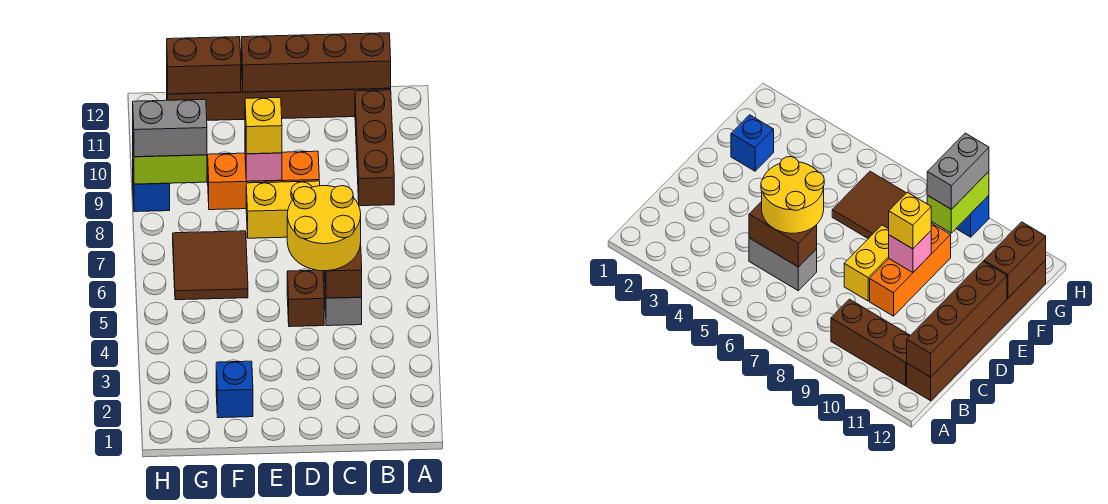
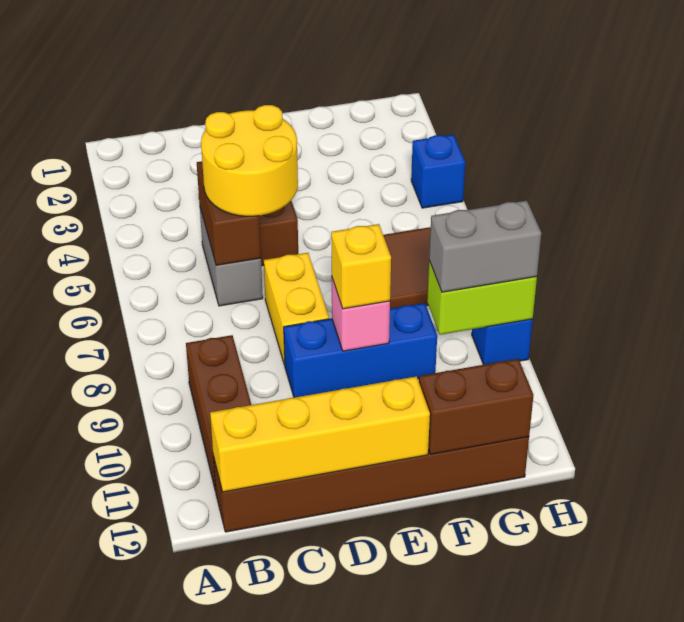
brown 1x4 brick [241,33,391,92] -> yellow 1x4 brick [210,376,430,492]
yellow 1x2 brick [246,181,320,238] -> yellow 1x2 brick turned to [264,253,329,365]
orange 1x3 brick [208,151,319,210] -> blue 1x3 brick [284,303,437,398]
blue 1x1 brick [216,361,253,418] -> blue 1x1 brick moved to [411,134,465,208]

